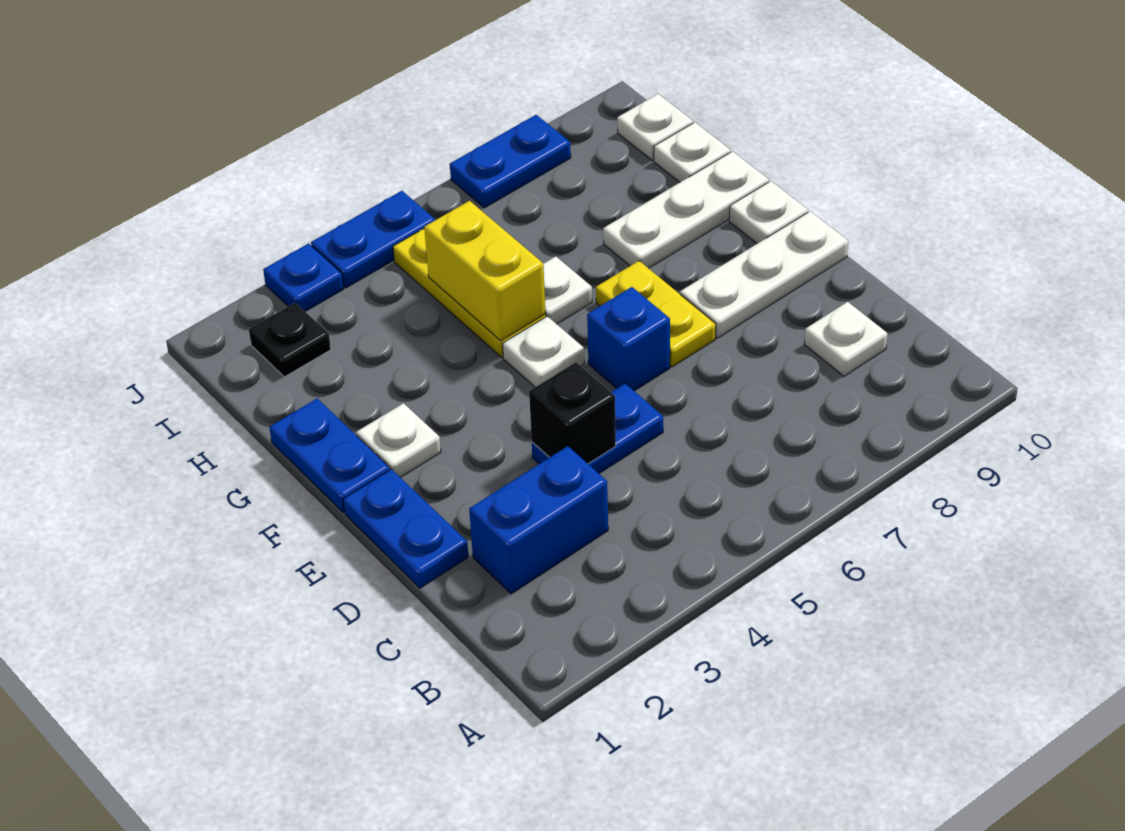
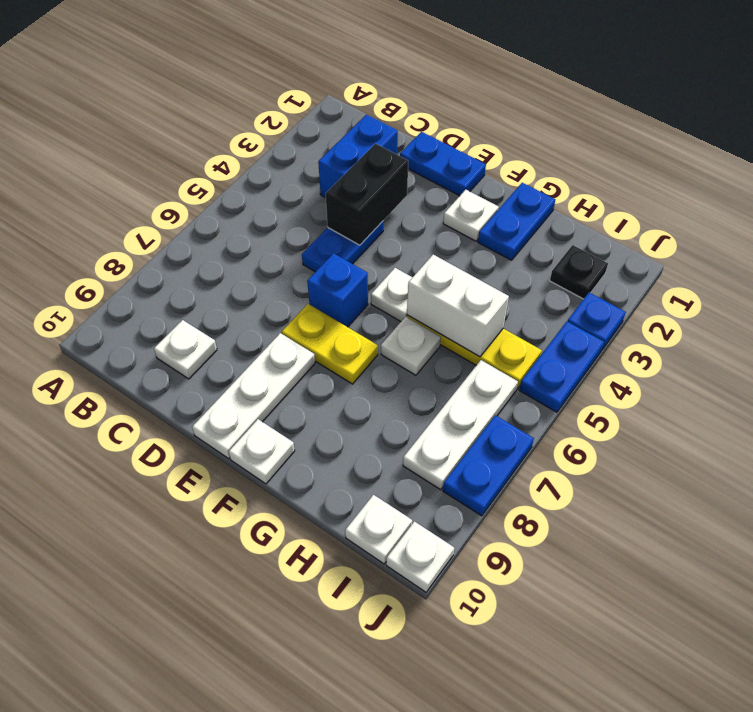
black 1x1 brick [529,362,616,464] -> black 1x2 brick [326,144,408,245]
blue 1x2 plate [269,398,390,513] -> blue 1x2 plate turned to [478,183,555,260]
yellow 1x2 brick [424,201,546,341] -> white 1x2 brick [407,255,509,357]
white 1x3 plate [603,151,769,268] -> white 1x3 plate moved to [403,360,518,490]
white 1x1 plate [654,122,731,182] -> white 1x1 plate moved to [386,521,454,592]

